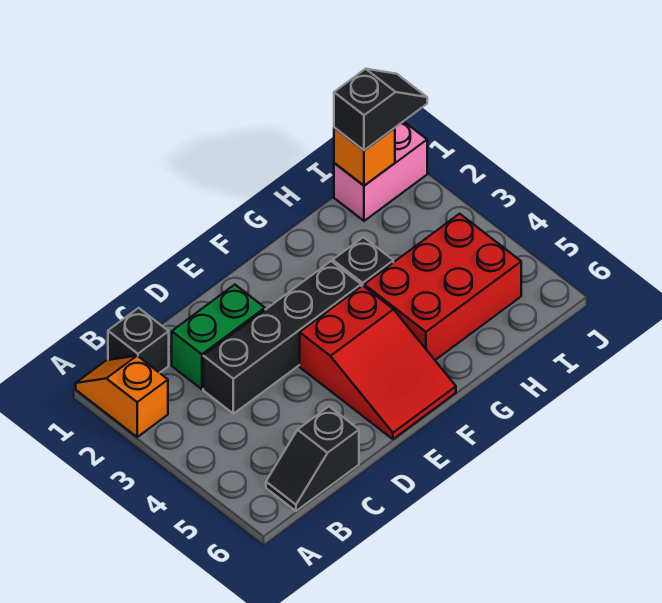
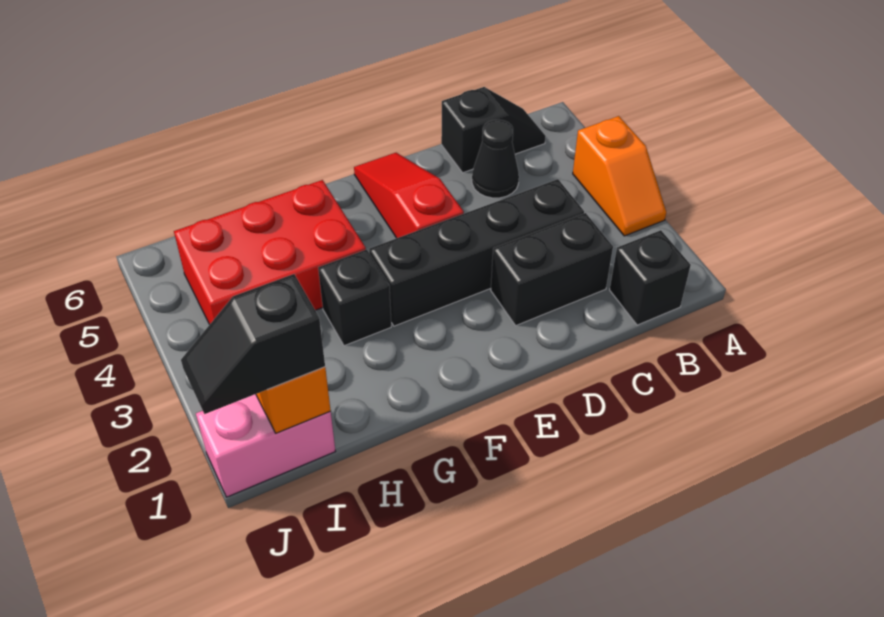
orange 1x2 slope [76,356,168,437] -> orange 1x2 slope moved to [573,116,666,236]
green 1x2 brick [172,285,265,389] -> black 1x2 brick [491,213,613,325]
none -> black 1x1 cone [472,120,519,198]
red 2x3 slope [300,286,456,439] -> red 1x3 slope [354,153,464,238]

